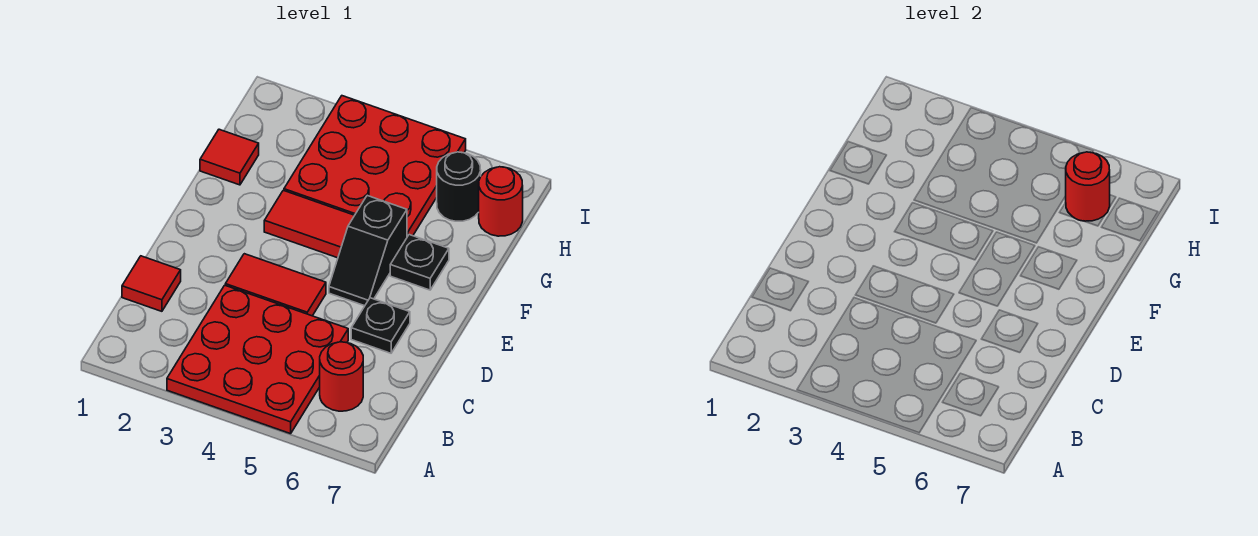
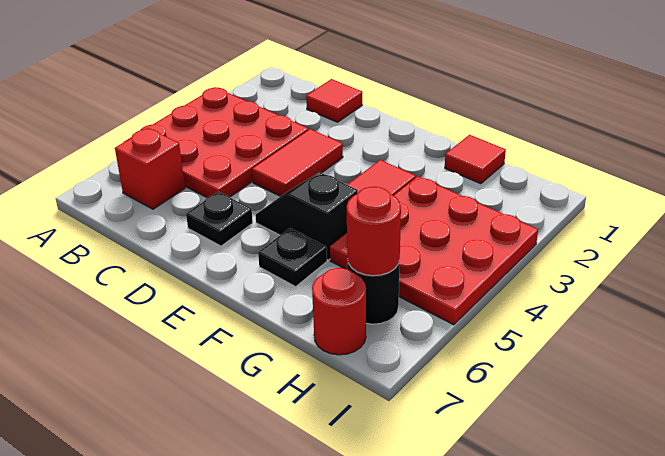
red 1x1 round brick [320,342,363,411] -> red 1x1 brick [115,128,185,209]

